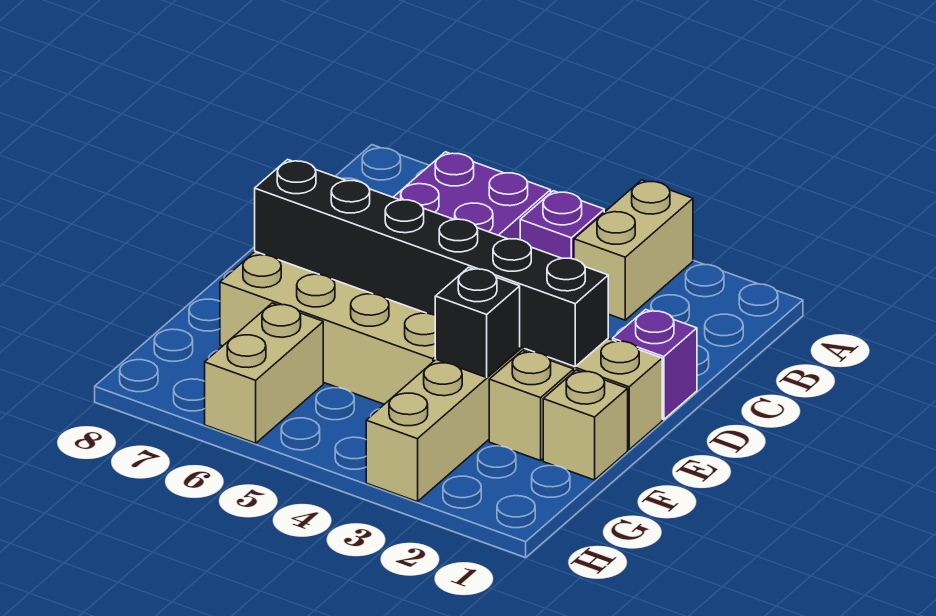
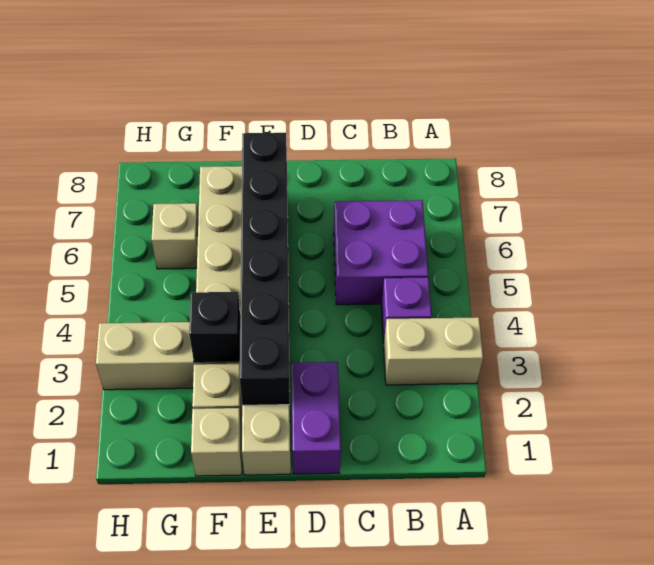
purple 1x1 brick [613,310,697,420] -> purple 1x2 brick [292,362,341,474]
tan 1x2 brick [205,303,323,443] -> tan 1x1 brick [152,203,198,269]

